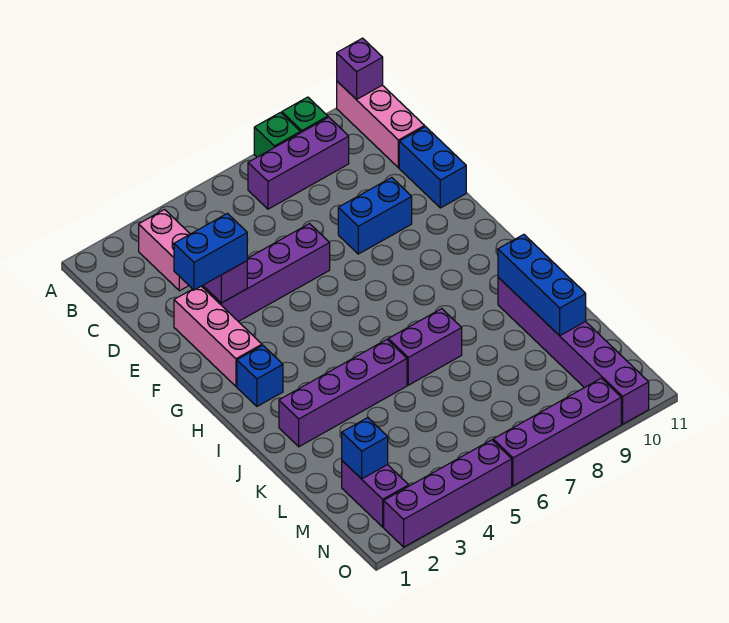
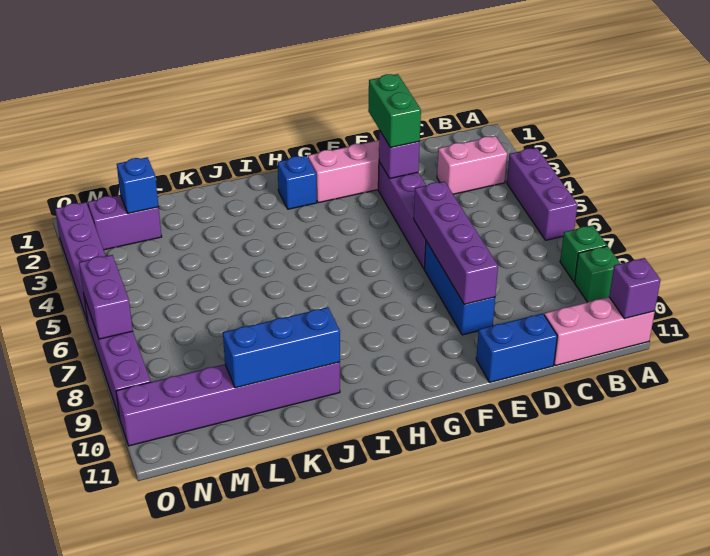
purple 1x3 brick [248,117,349,209] -> purple 1x3 brick moved to [507,148,578,240]
blue 1x2 brick [174,213,247,290] -> green 1x2 brick [368,74,421,148]
blue 1x2 brick [338,177,412,254] -> blue 1x3 brick [424,241,495,335]
purple 1x4 brick [279,340,407,447] -> purple 1x4 brick moved to [414,182,498,304]
purple 1x2 brick [388,309,462,385] -> purple 1x2 brick moved to [79,255,133,339]

